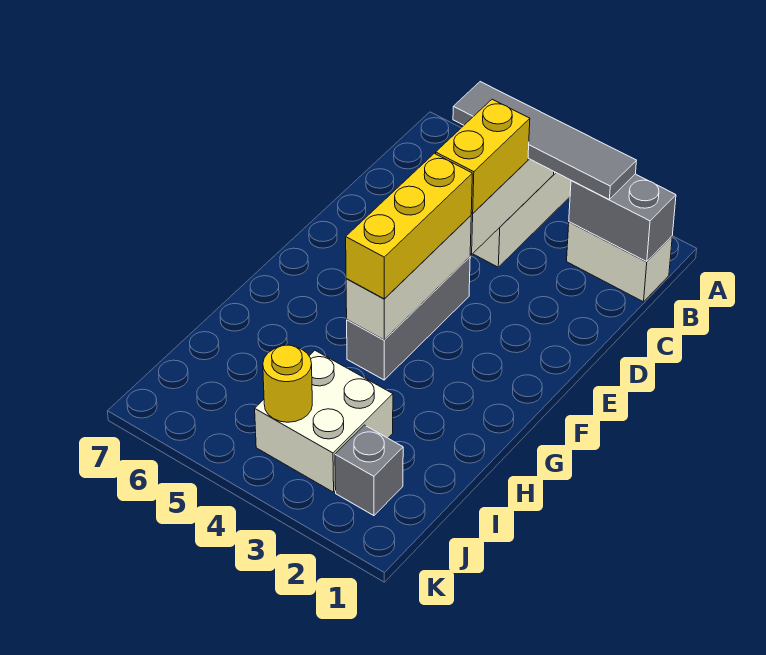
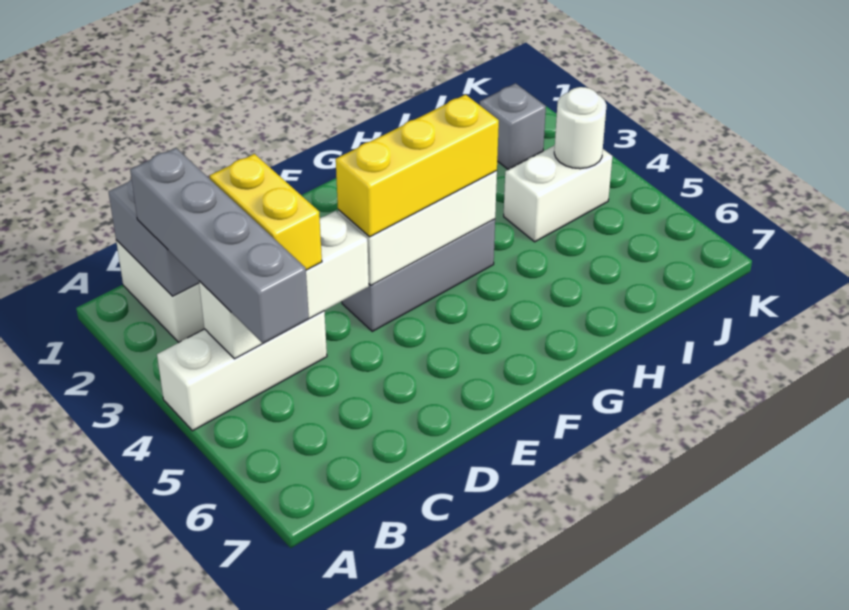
grey 1x4 tile [453,82,636,199] -> grey 1x4 brick [130,148,309,343]
yellow 1x2 brick [436,99,530,214] -> yellow 1x2 brick turned to [210,154,322,270]
white 2x2 brick [255,351,393,492] -> white 1x2 brick [504,145,612,242]
yellow 1x1 round brick [263,345,312,422] -> white 1x1 round brick [554,87,606,169]

